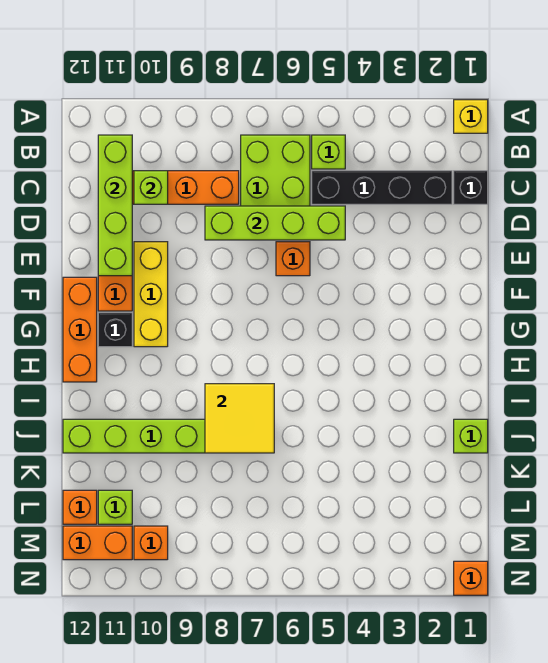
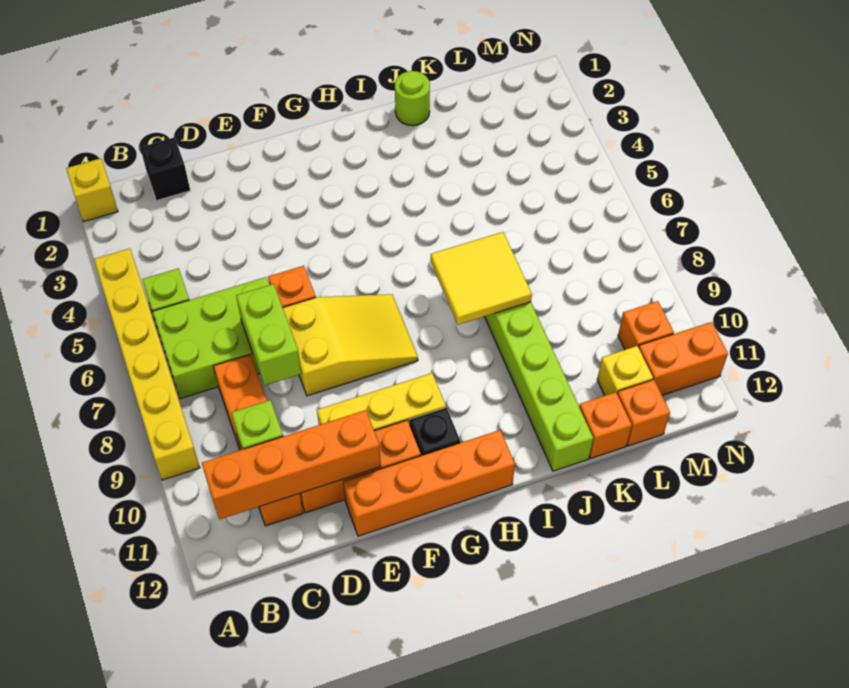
none -> yellow 1x6 brick [94,248,200,480]
lime 1x4 brick [98,135,132,276] -> orange 1x4 brick [202,410,381,520]
black 1x4 brick [312,171,452,204] -> none
lime 1x4 brick [205,206,345,240] -> lime 1x2 brick [236,284,302,386]
none -> yellow 2x3 slope [283,294,418,396]
orange 1x3 brick [63,277,97,382] -> orange 1x4 brick [343,430,515,536]
lime 1x1 brick [454,419,488,453] -> lime 1x1 round brick [395,71,430,126]
lime 1x1 brick [98,490,132,524] -> yellow 1x1 brick [597,346,653,396]
orange 1x2 brick [63,526,132,560] -> orange 1x2 brick turned to [639,322,728,395]
orange 1x1 brick [454,561,488,595] -> orange 1x1 brick moved to [579,392,632,458]

